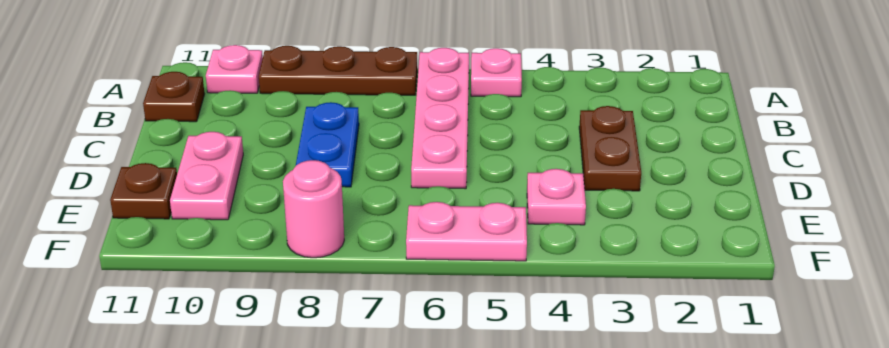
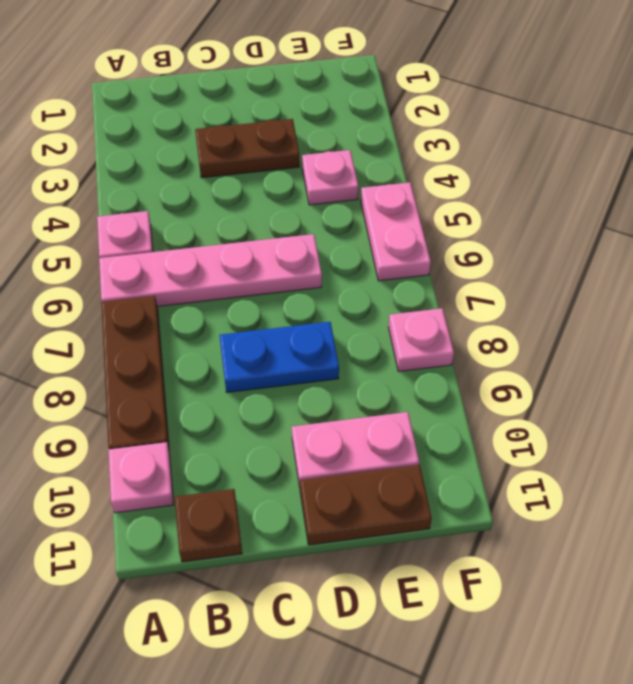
brown 1x1 plate [110,163,177,219] -> brown 1x2 plate [300,465,432,545]
pink 1x1 round brick [283,160,344,258] -> pink 1x1 plate [389,308,454,372]

